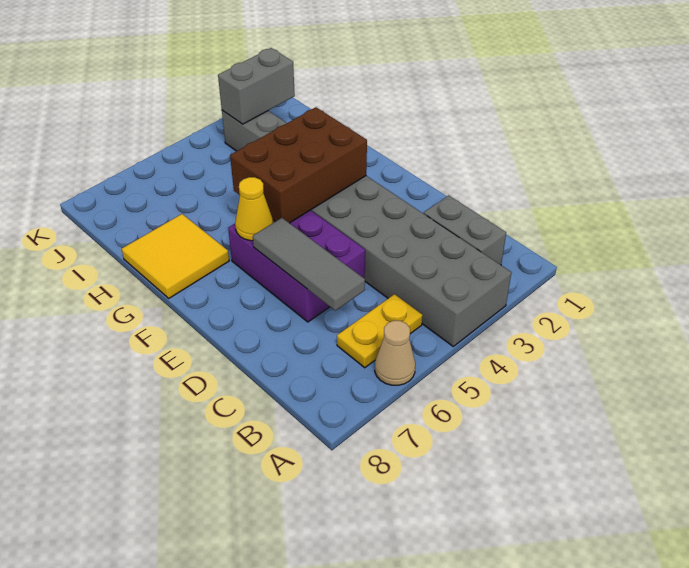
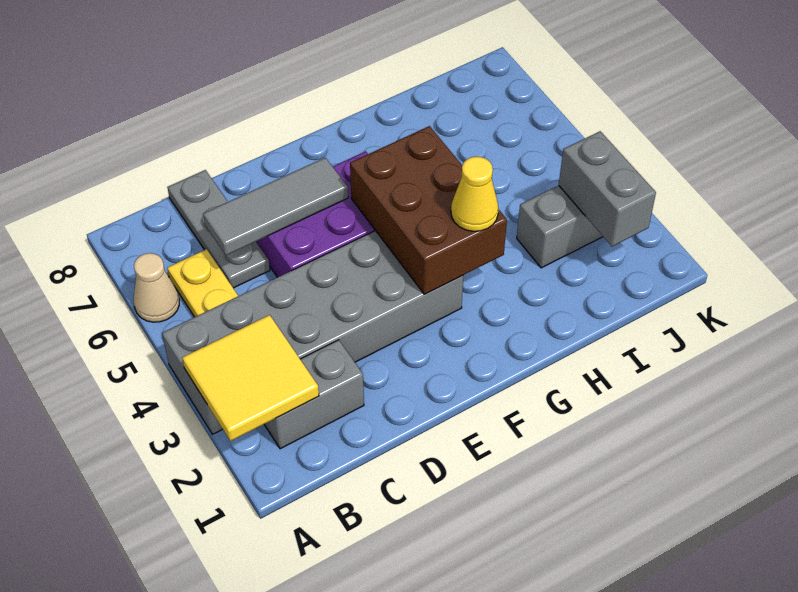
none -> grey 1x3 plate [167,170,270,288]
yellow 1x1 cone [235,177,273,241] -> yellow 1x1 cone moved to [451,157,498,231]
yellow 2x2 tile [122,214,229,298] -> yellow 2x2 tile moved to [182,315,319,441]

